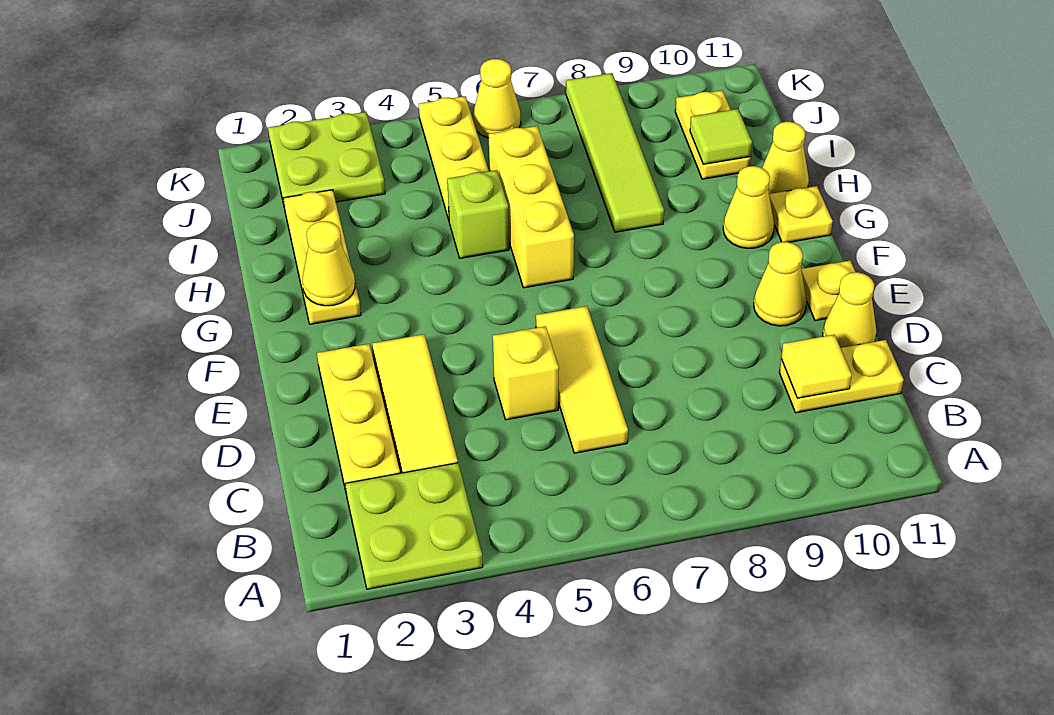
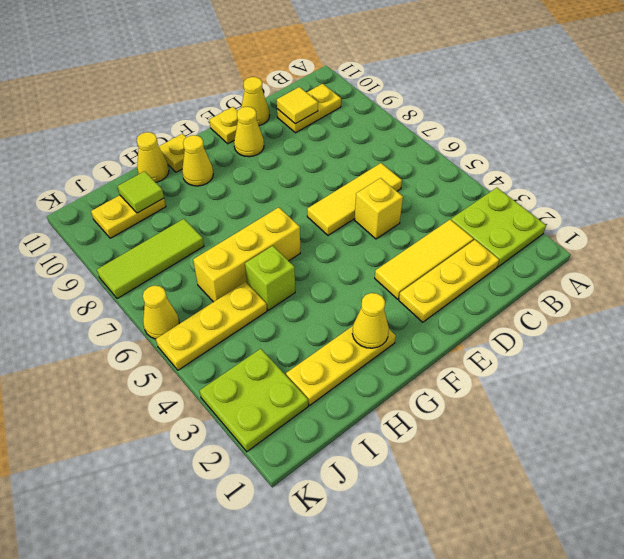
yellow 1x2 plate [779,340,904,413] -> yellow 1x2 plate turned to [277,84,341,133]
lime 1x4 tile [566,73,664,232] -> lime 1x3 tile [97,219,204,299]

